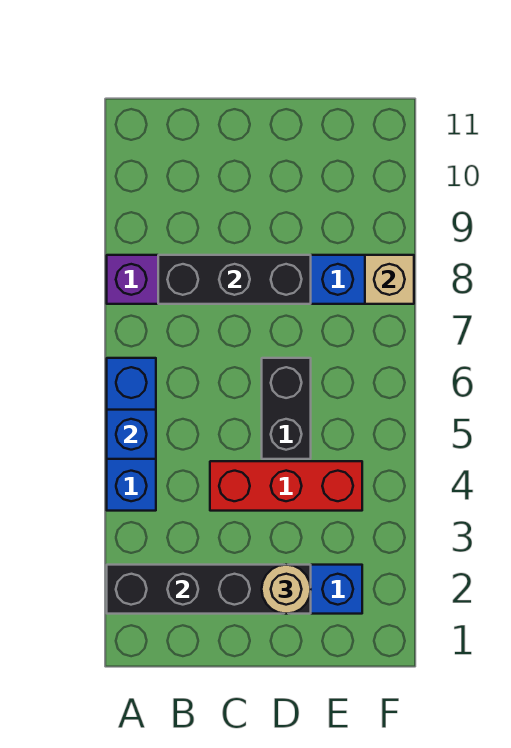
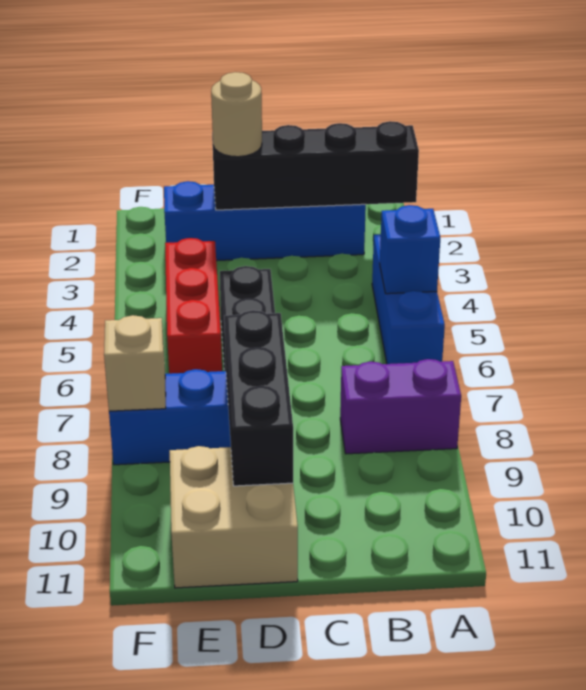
black 1x3 brick [158,255,311,304] -> black 1x3 brick turned to [224,310,293,486]
red 1x3 brick [210,461,362,511] -> red 1x3 brick turned to [165,238,222,374]
none -> tan 2x2 brick [170,446,298,588]

